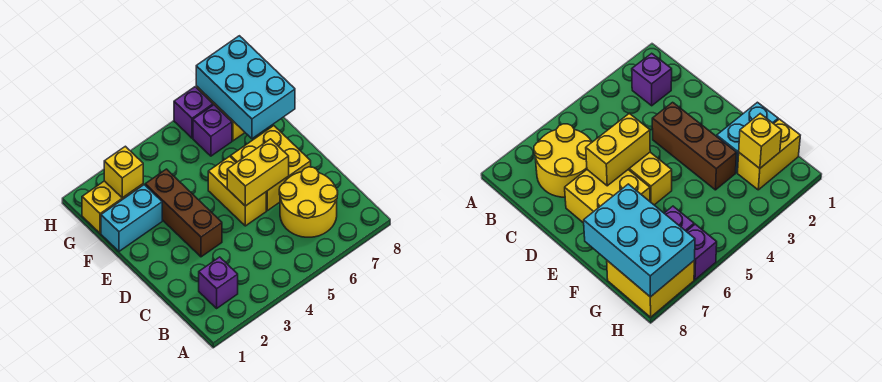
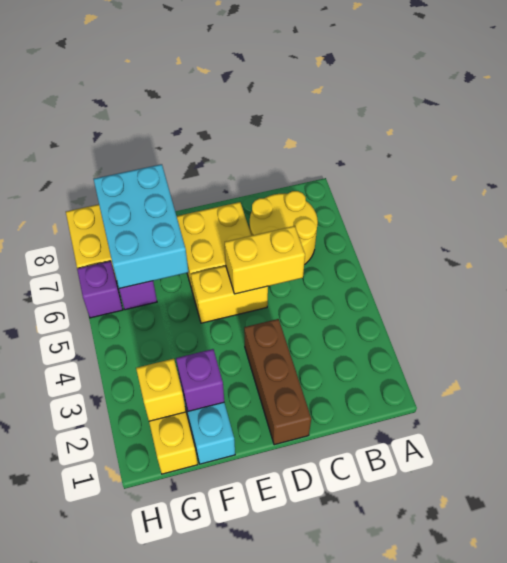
purple 1x1 brick [199,257,238,308] -> purple 1x1 brick moved to [176,349,224,411]
brown 1x3 brick [145,169,222,257] -> brown 1x3 brick turned to [244,319,311,445]
yellow 1x2 brick [227,139,289,206] -> yellow 1x2 brick turned to [225,226,305,294]
cyan 2x3 brick [196,36,295,139] -> cyan 2x3 brick turned to [94,164,188,289]

